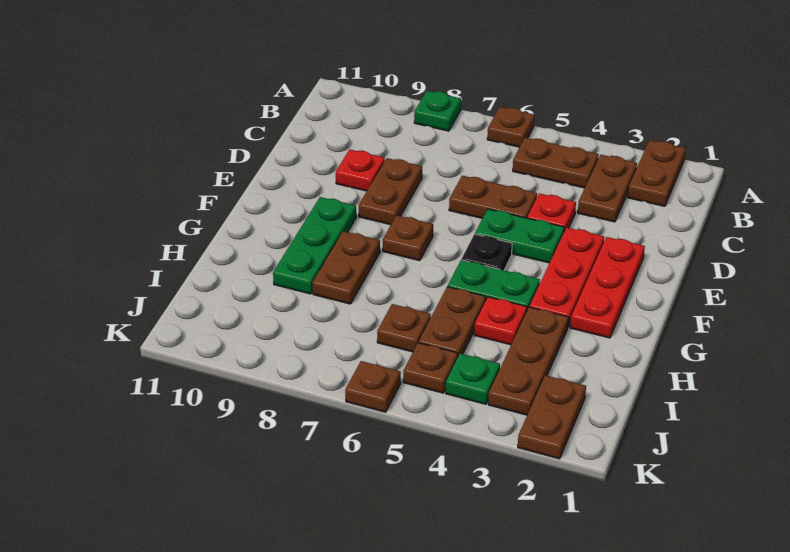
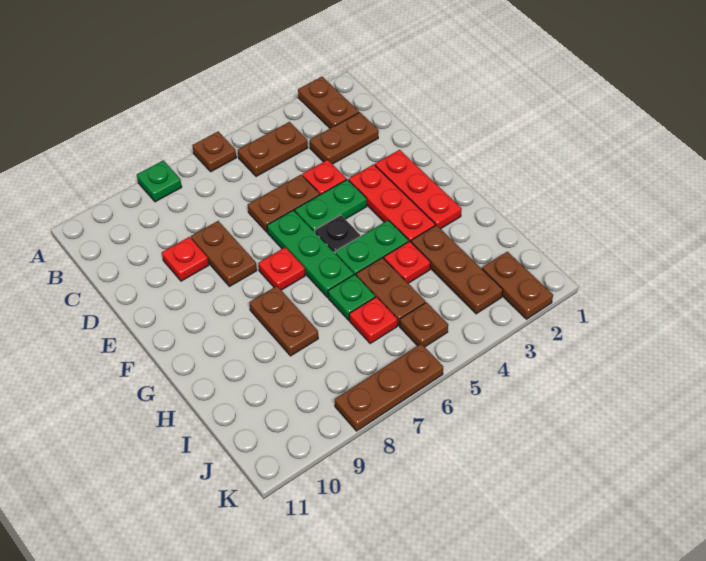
brown 1x2 plate [578,155,637,222] -> brown 1x2 plate turned to [310,112,379,164]
brown 1x1 plate [383,215,433,261] -> red 1x1 plate [258,247,305,290]
green 1x3 plate [273,197,356,294] -> green 1x3 plate moved to [267,210,354,297]
brown 1x1 plate [377,304,431,352] -> red 1x1 plate [349,297,397,343]
green 1x1 plate [446,353,500,404] -> green 1x1 plate moved to [328,274,375,320]
brown 1x1 plate [345,361,401,412] -> brown 1x3 plate [335,344,443,431]

